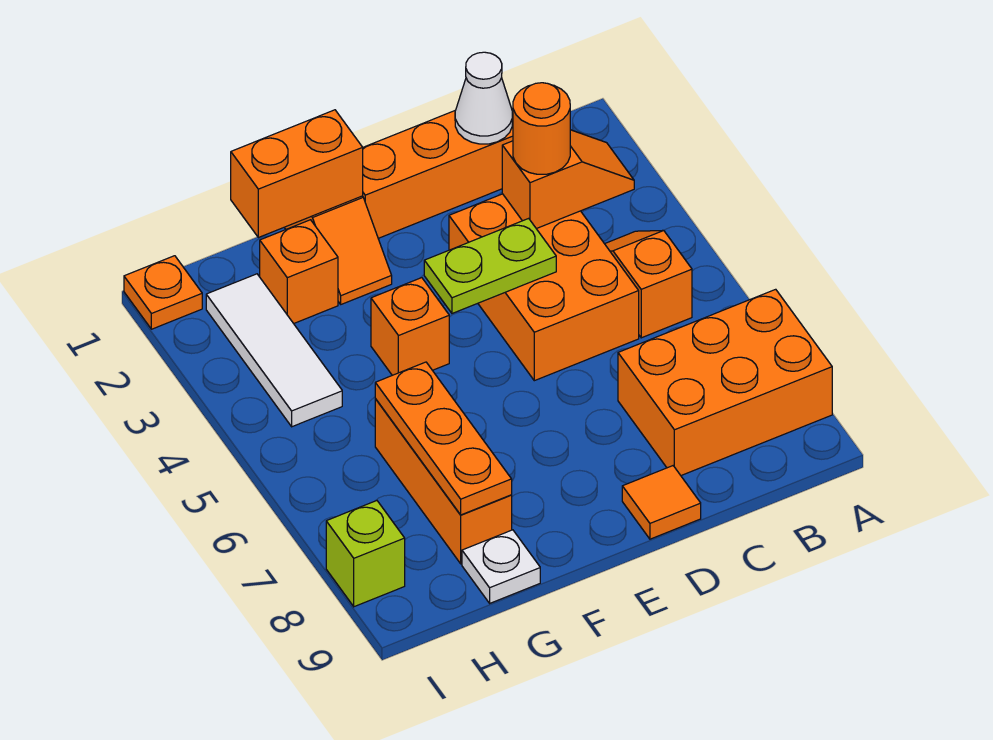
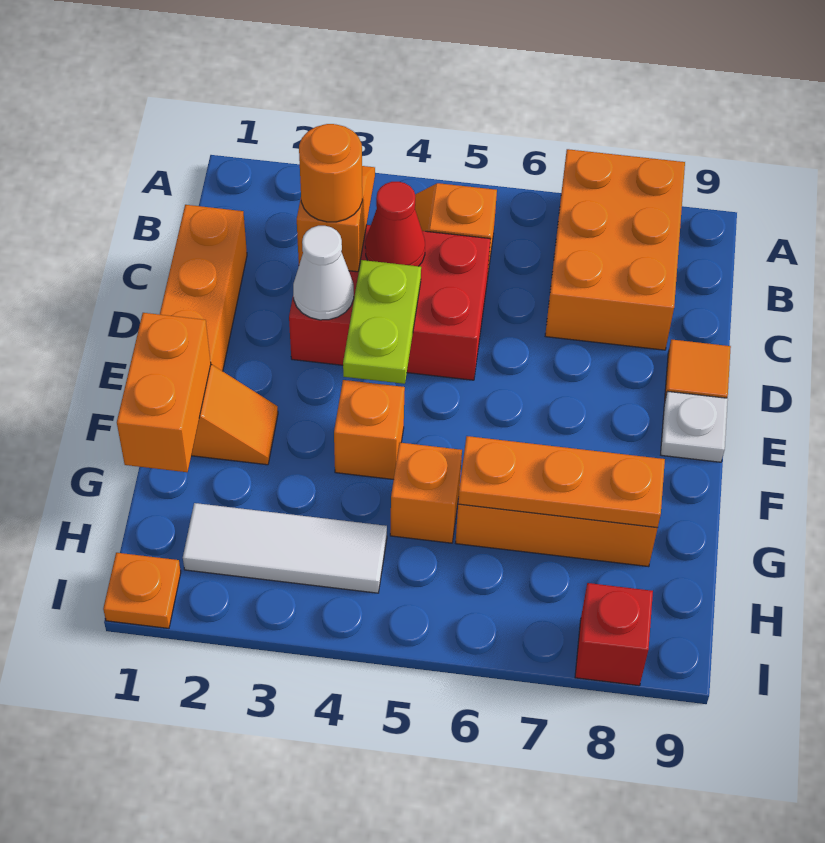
white 1x1 cone [455,52,512,144] -> white 1x1 cone moved to [293,226,354,320]
orange 2x3 brick [449,194,639,381] -> red 2x3 brick [289,225,491,380]
none -> red 1x1 cone [365,182,425,266]
orange 1x1 brick [260,220,338,324] -> orange 1x1 brick moved to [390,443,462,543]
white 1x1 plate [462,530,540,603] -> white 1x1 plate moved to [661,391,728,462]
lime 1x1 brick [326,501,405,607] -> red 1x1 brick [575,583,653,686]

